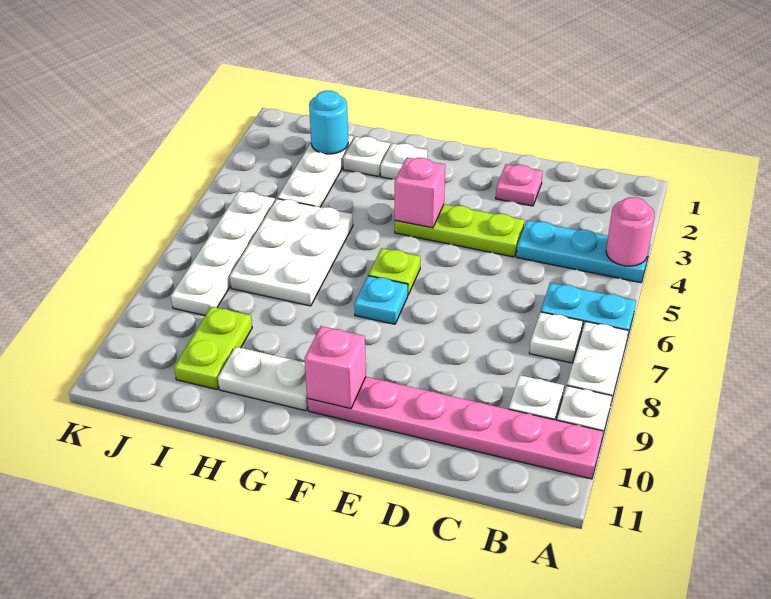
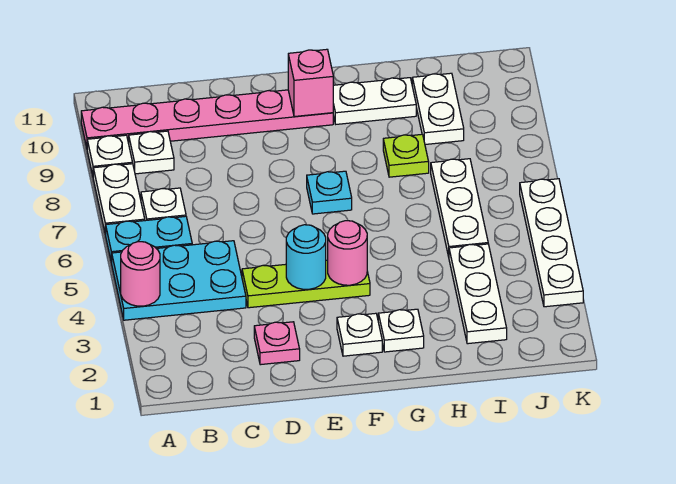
cyan 1x3 plate [516,220,650,283] -> cyan 2x3 plate [112,241,246,320]
pink 1x1 brick [395,157,445,228] -> pink 1x1 round brick [328,221,367,285]
lime 1x1 plate [368,248,420,295] -> lime 1x1 plate moved to [383,134,429,177]
white 1x1 plate [343,137,390,177] -> white 1x1 plate moved to [337,313,382,356]
white 2x3 plate [230,199,353,306] -> white 1x3 plate [431,159,488,257]
cyan 1x1 round brick [309,91,348,154] -> cyan 1x1 round brick moved to [286,225,326,289]
lime 1x2 plate [174,306,252,389] -> white 1x2 plate [412,73,464,145]
white 1x4 plate [171,191,275,315] -> white 1x4 plate moved to [520,179,583,307]

